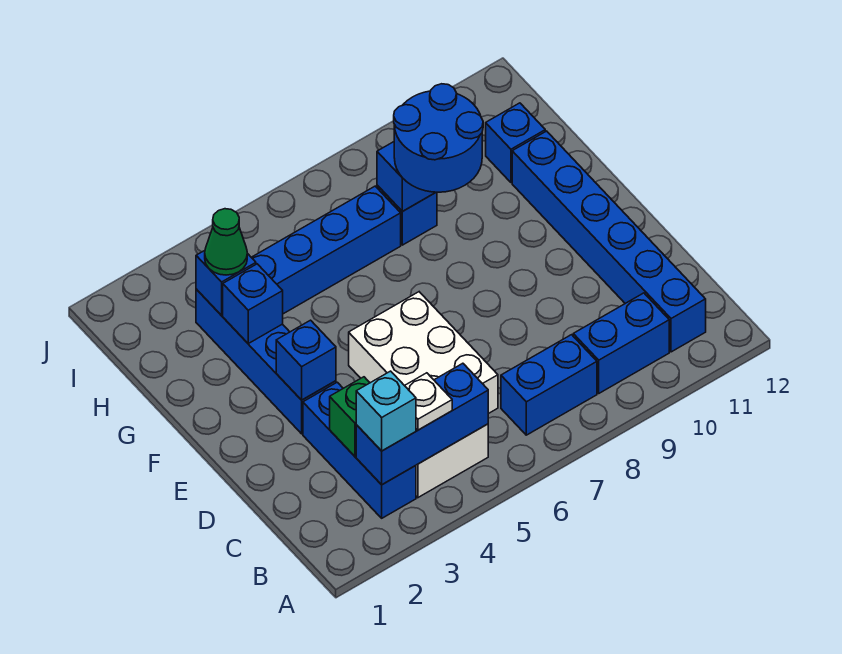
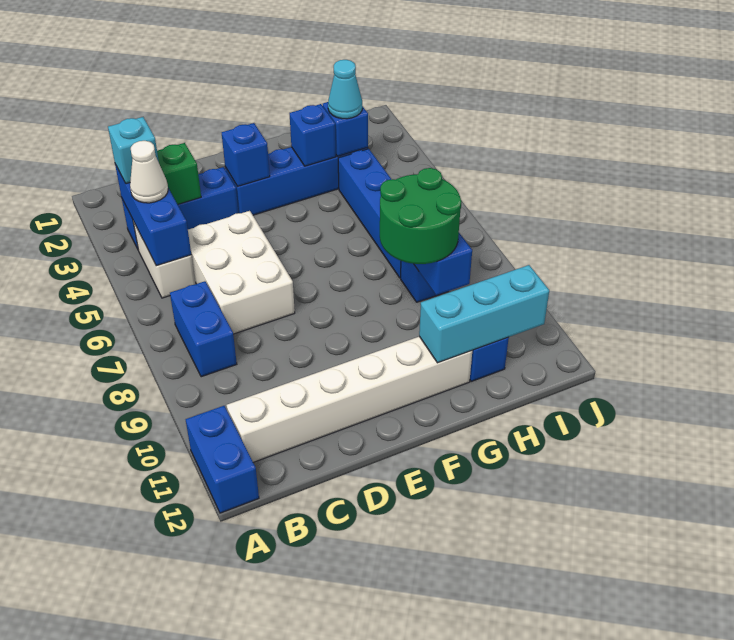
white 1x1 plate [405,373,452,430] -> white 1x1 cone [130,141,168,203]
blue 1x2 brick [573,293,669,393] -> blue 1x2 brick moved to [186,406,259,513]
blue 1x6 brick [512,131,706,352] -> white 1x6 brick [227,336,472,462]
white 2x3 brick [349,292,498,414] -> white 2x3 brick turned to [188,211,295,334]
blue 2x2 round brick [394,84,483,192] -> green 2x2 round brick [380,168,461,264]
none -> cyan 1x3 brick [419,265,549,363]
green 1x1 cone [205,209,247,275] -> cyan 1x1 cone [328,60,362,119]

